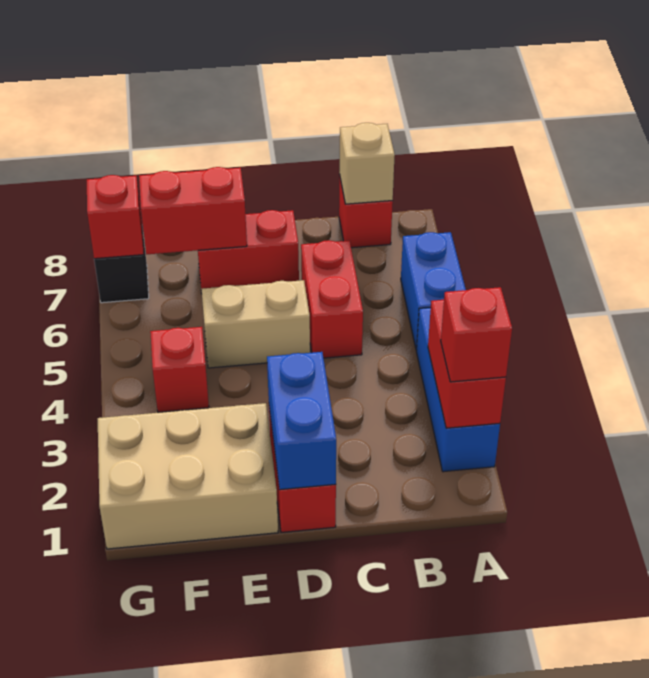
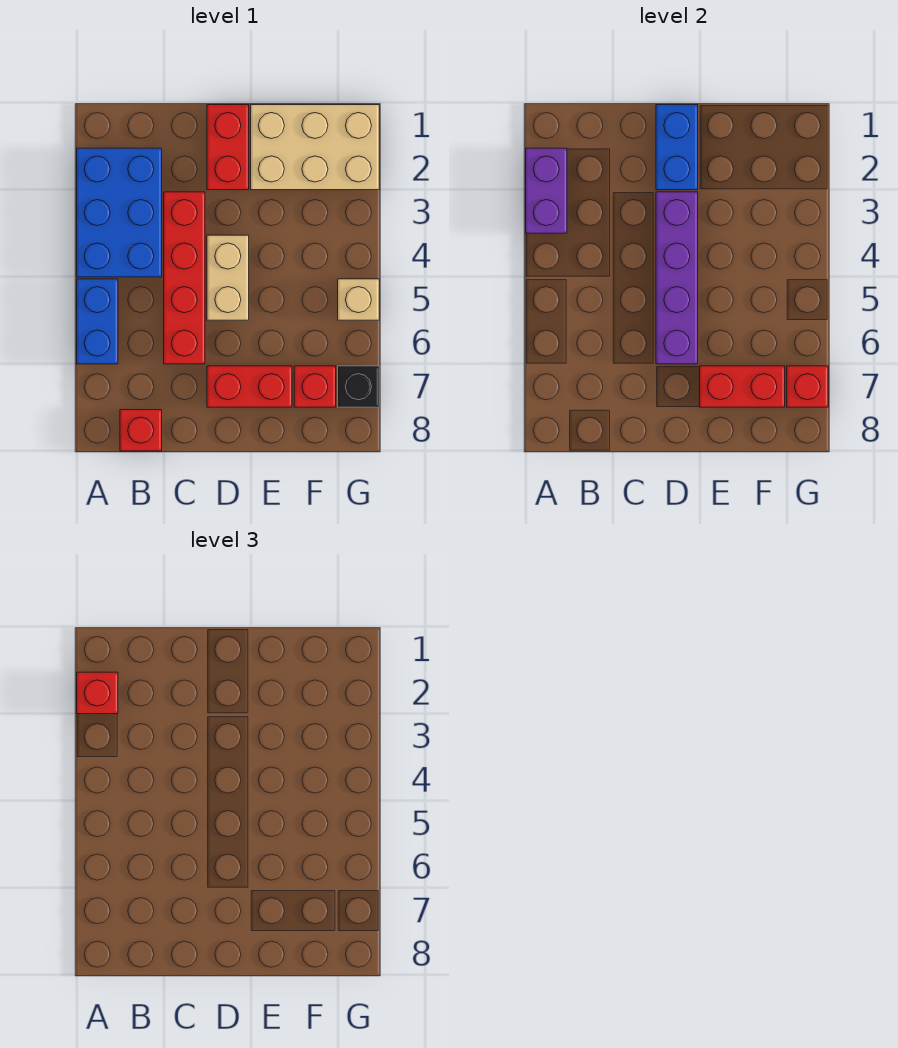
blue 1x3 brick [416,308,500,472] -> blue 2x3 brick [77,148,162,277]
red 1x2 brick [428,300,506,428] -> purple 1x2 brick [526,148,567,233]
tan 1x1 brick [339,123,395,204] -> tan 1x1 brick moved to [338,279,379,320]
red 1x2 brick [301,240,363,358] -> red 1x4 brick [164,192,205,364]
none -> purple 1x4 brick [656,192,698,364]
tan 1x2 brick [201,280,310,368] -> tan 1x2 brick turned to [207,235,249,320]
red 1x1 brick [150,327,209,412] -> red 1x1 brick moved to [294,366,336,407]

